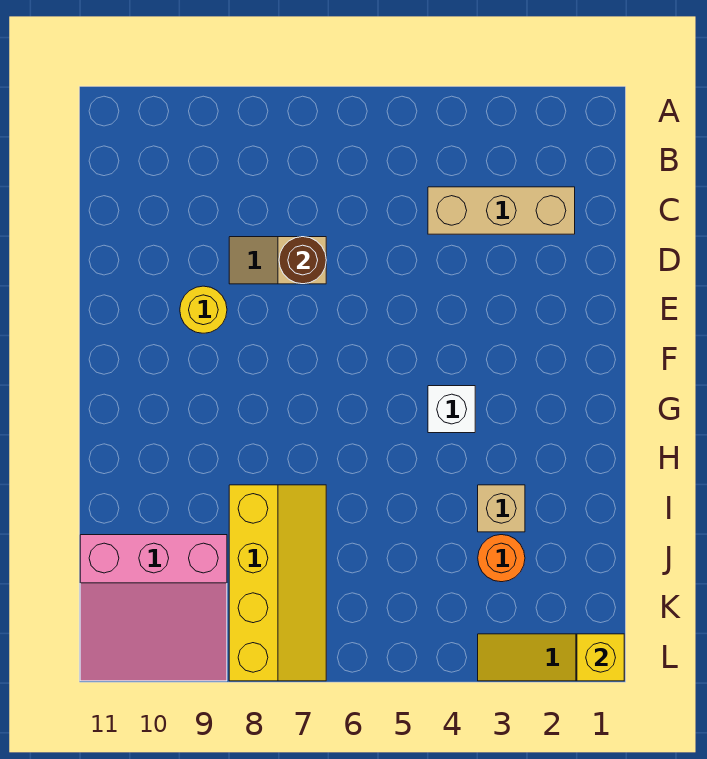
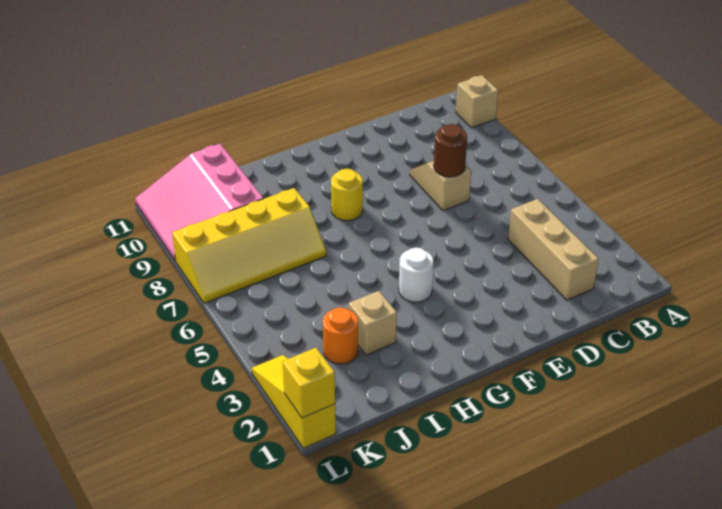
none -> tan 1x1 brick [456,75,498,128]
yellow 1x1 round brick [180,286,227,333] -> yellow 1x1 round brick moved to [331,169,363,221]
white 1x1 brick [428,386,475,433] -> white 1x1 round brick [399,248,433,302]

